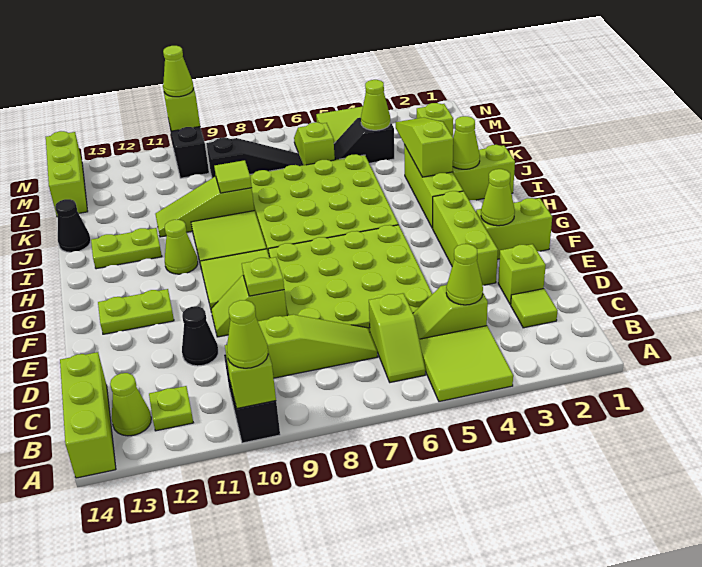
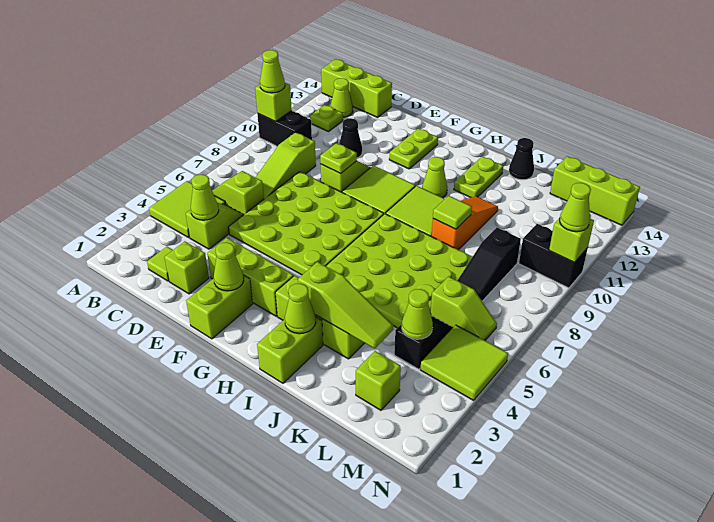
lime 1x3 slope [155,177,254,237] -> orange 1x3 slope [432,196,498,250]

